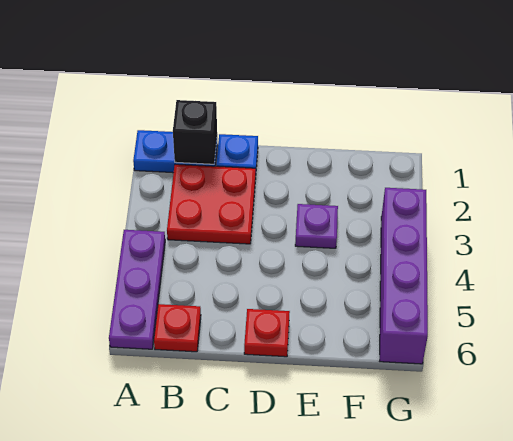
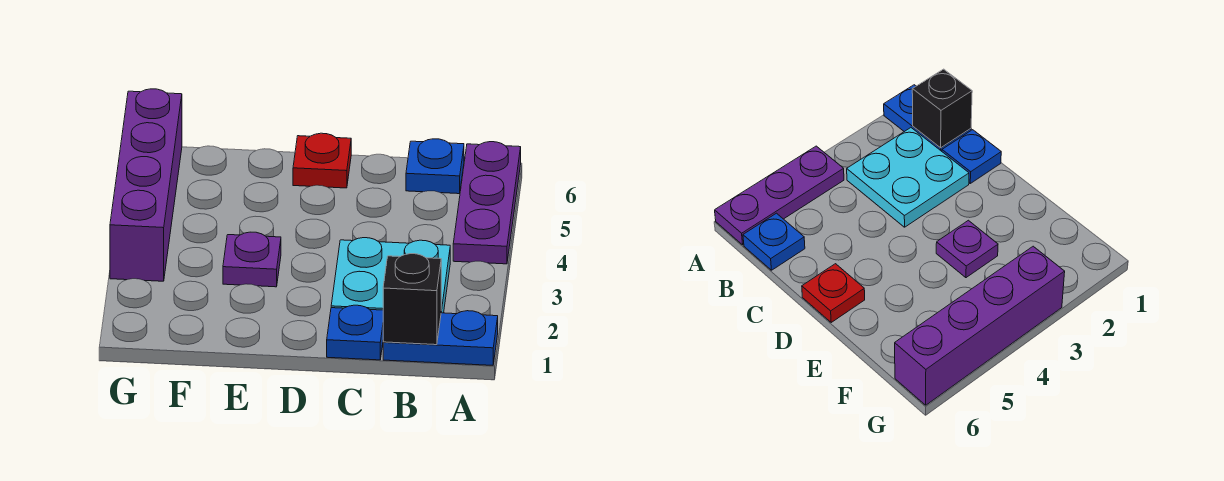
red 2x2 plate [167,164,256,244] -> cyan 2x2 plate [331,238,450,313]
red 1x1 plate [154,304,201,352] -> blue 1x1 plate [406,139,464,194]

